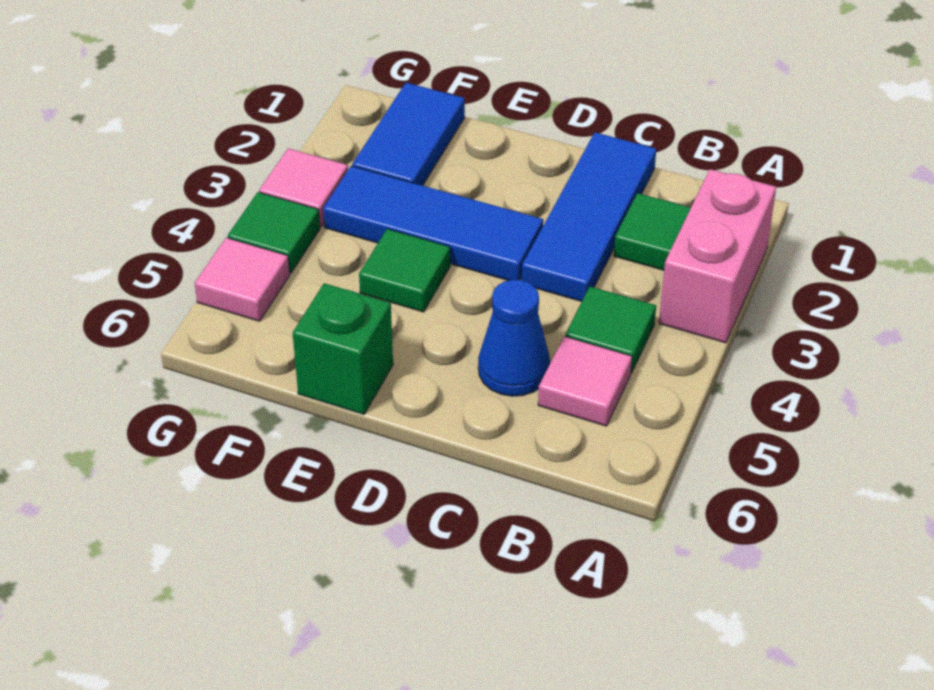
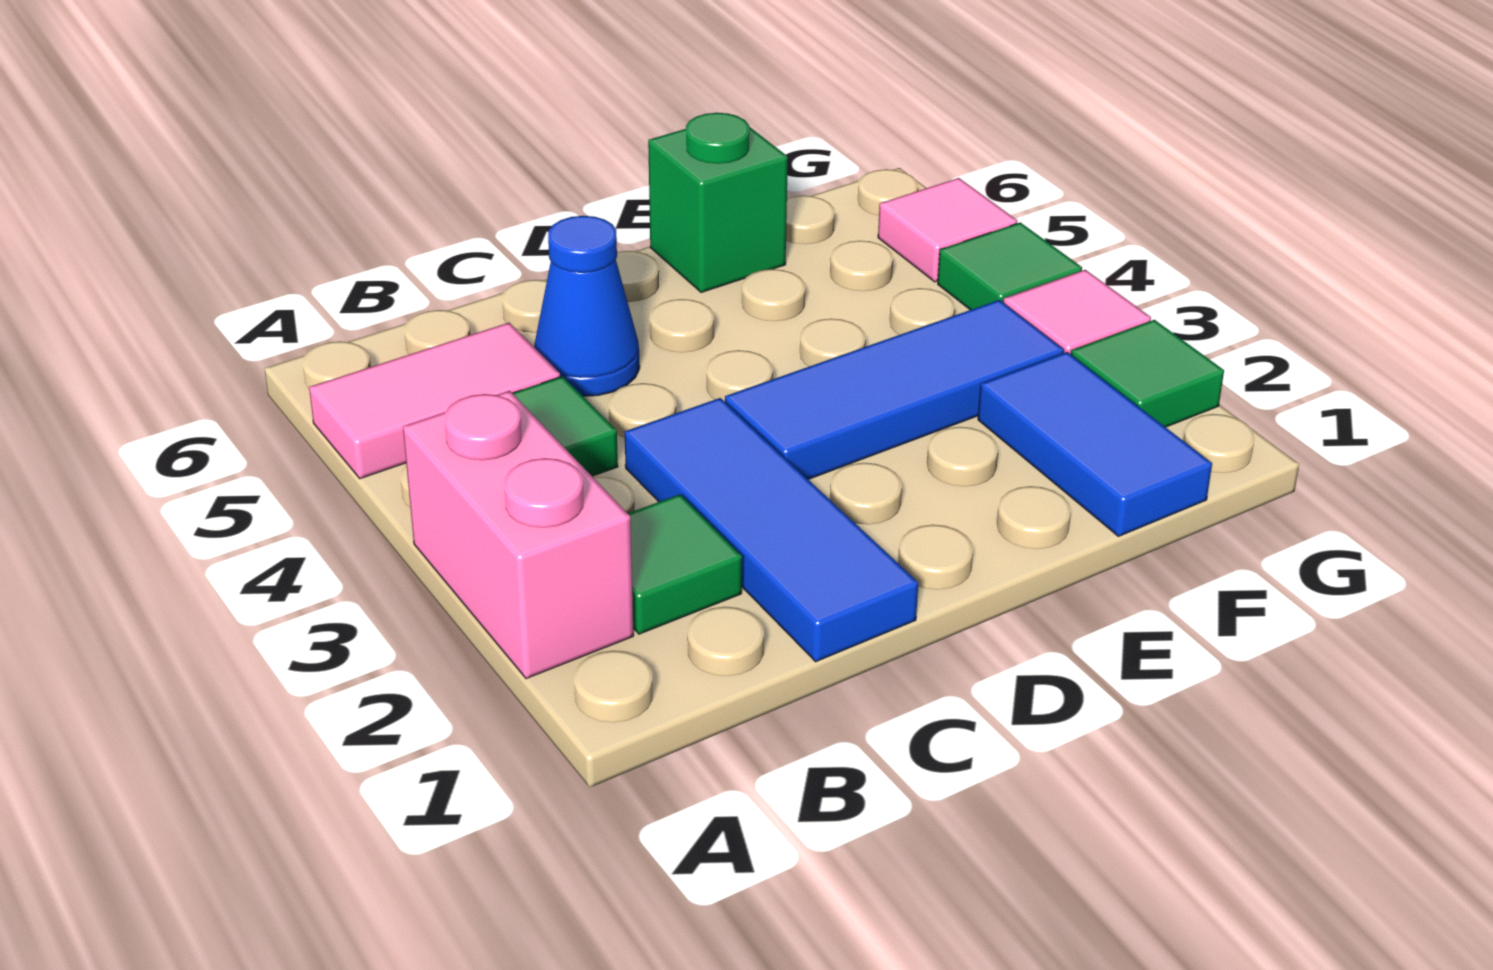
pink 1x1 tile [538,336,632,426] -> pink 1x2 tile [309,323,560,479]
green 1x1 tile [359,229,450,312] -> green 1x1 tile moved to [1071,320,1224,427]

